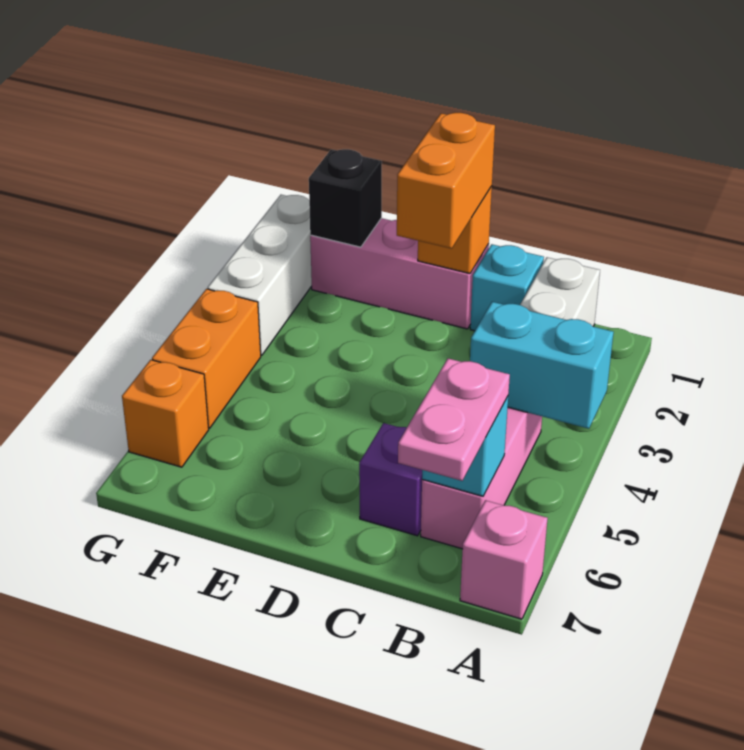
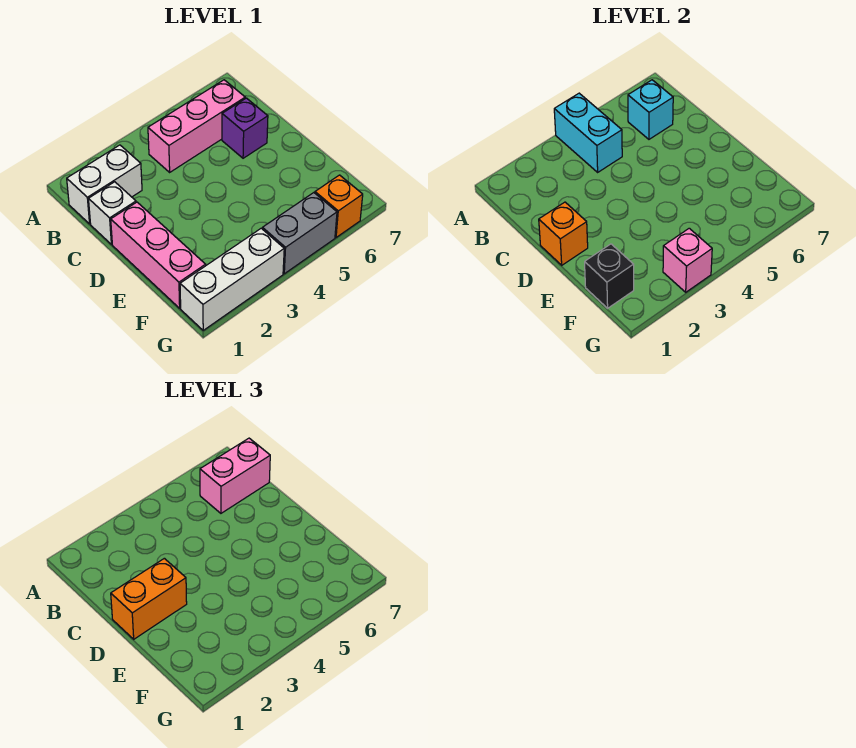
pink 1x1 brick [460,500,548,619] -> pink 1x1 brick moved to [663,228,712,292]
pink 1x2 plate [398,358,510,481] -> pink 1x2 brick [200,438,270,513]
cyan 1x1 brick [470,244,544,331] -> white 1x1 brick [89,182,136,244]
orange 1x2 brick [152,289,261,428] -> grey 1x2 brick [262,193,337,274]

